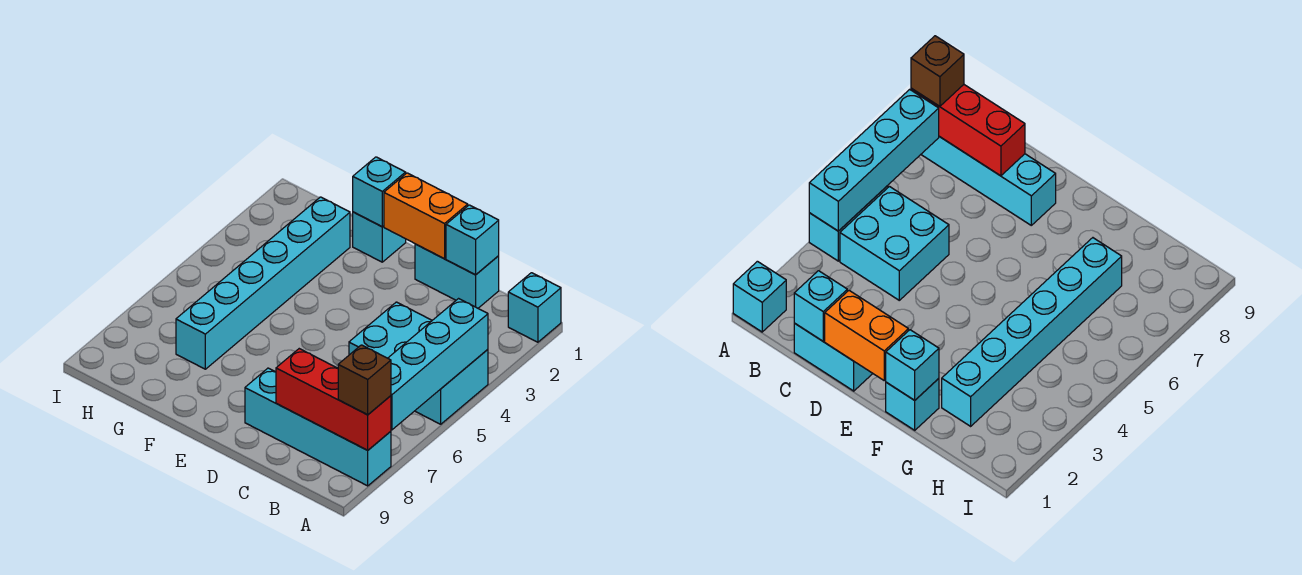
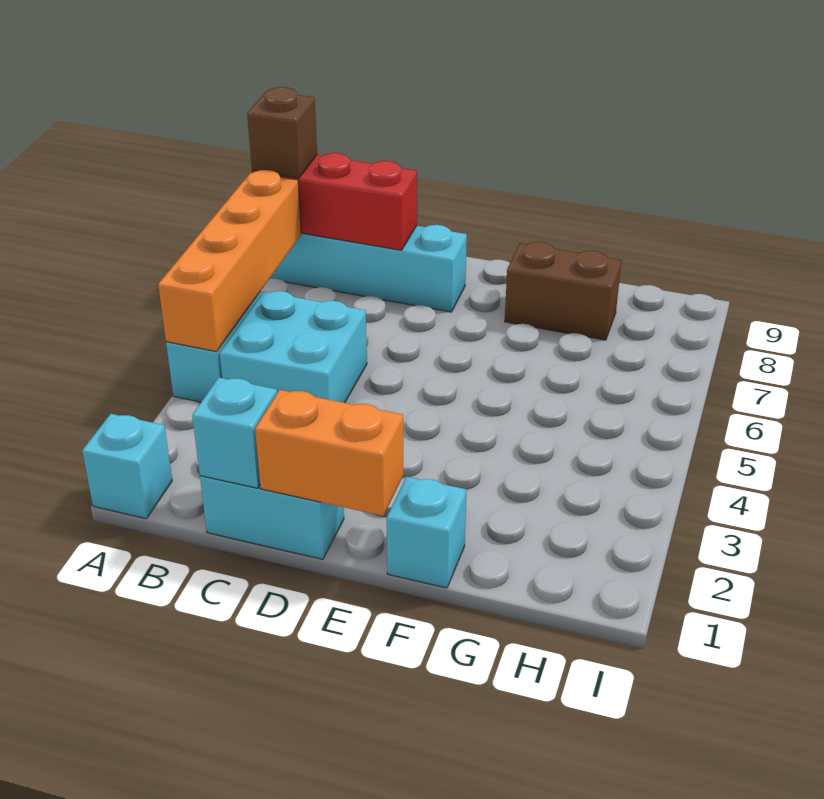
cyan 1x4 brick [388,299,488,430] -> orange 1x4 brick [158,170,302,352]
cyan 1x1 brick [353,157,406,227] -> none
none -> brown 1x2 brick [505,242,622,340]
cyan 1x6 brick [176,197,350,369] -> none

